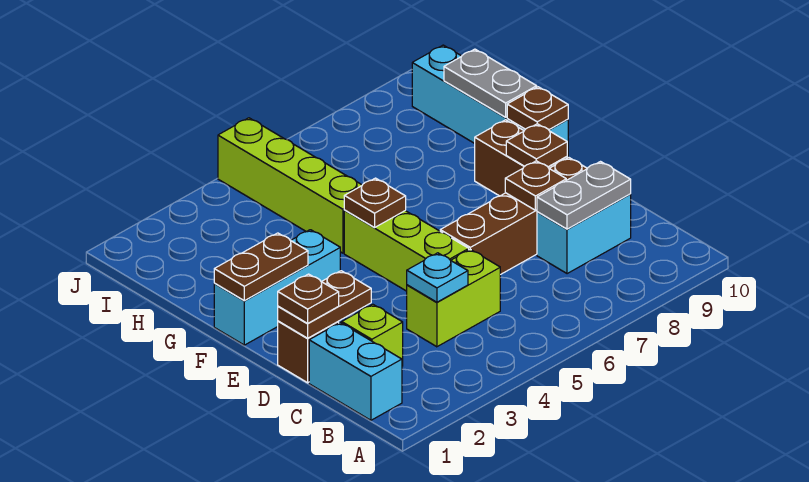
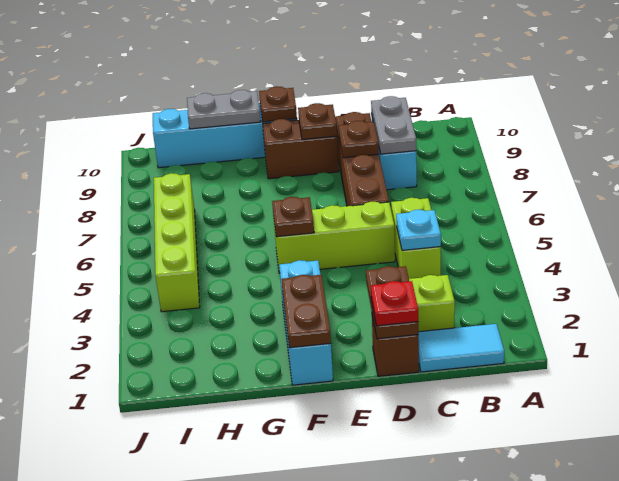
cyan 1x2 brick [309,323,402,420] -> cyan 1x2 tile [418,324,504,372]
brown 1x1 plate [278,274,339,324] -> red 1x1 plate [371,281,418,326]
lime 1x4 brick [218,118,362,253] -> lime 1x4 brick turned to [154,173,200,312]

